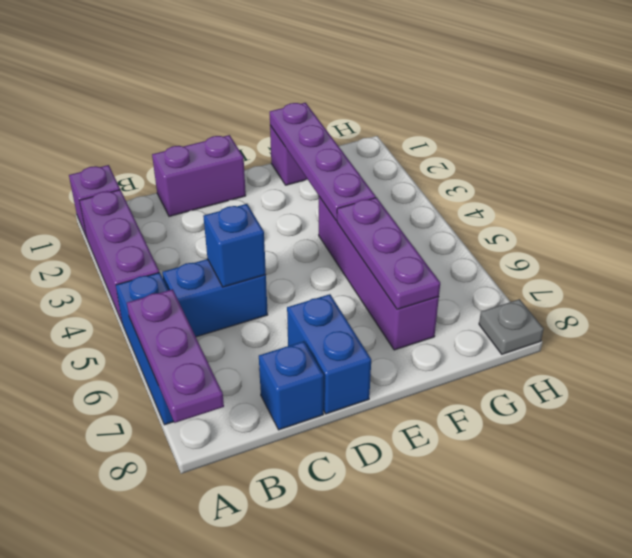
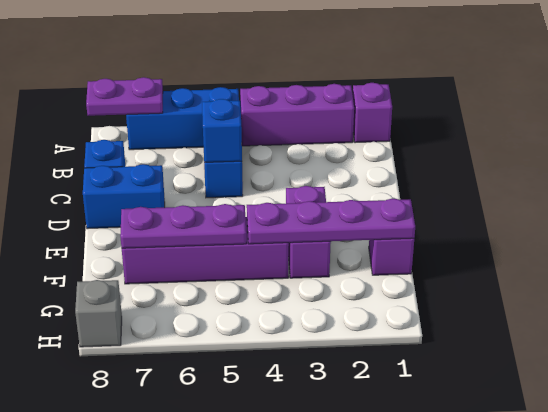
purple 1x3 plate [127,289,224,423] -> purple 1x2 plate [86,77,163,116]
purple 1x2 brick [152,135,246,216] -> purple 1x2 brick moved to [286,186,331,278]
grey 1x1 plate [479,299,543,354] -> grey 1x1 brick [75,280,122,347]

